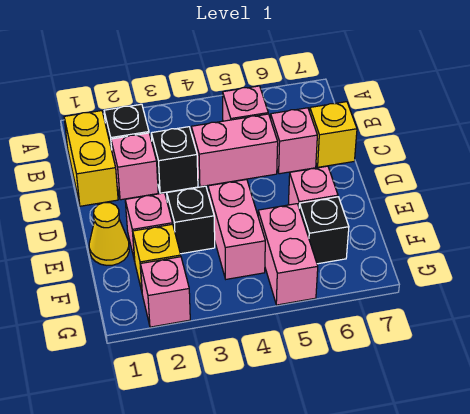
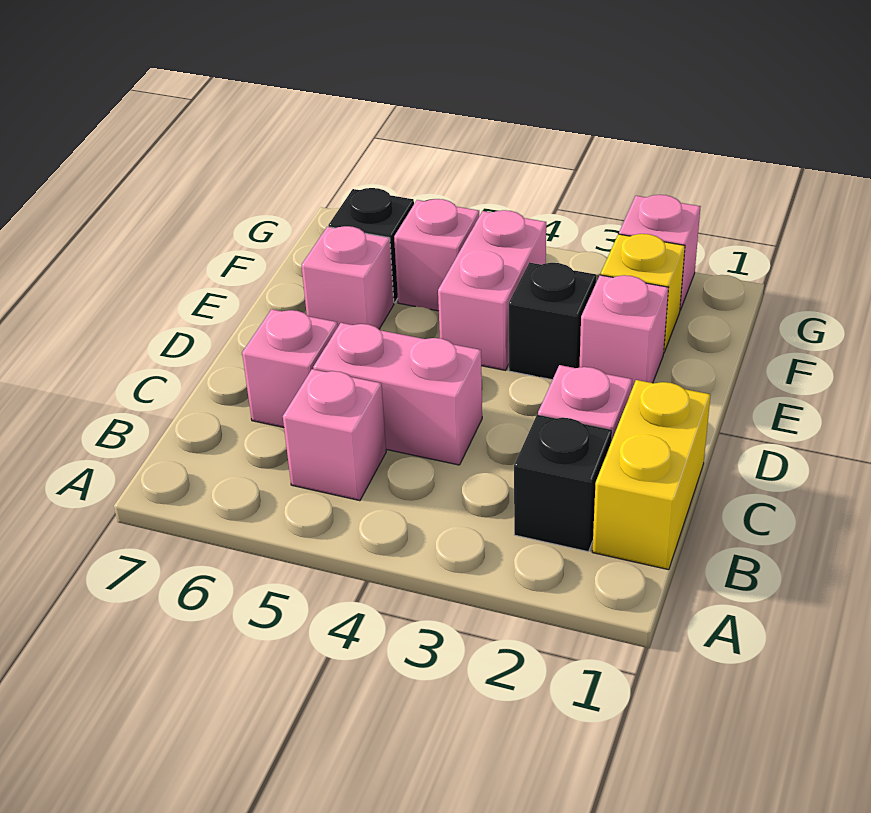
black 1x1 brick [151,127,198,193] -> none
yellow 1x1 brick [310,102,357,167] -> none
yellow 1x1 cone [89,203,129,265] -> none
pink 1x2 brick [258,204,318,305] -> pink 1x1 brick [394,199,479,311]

